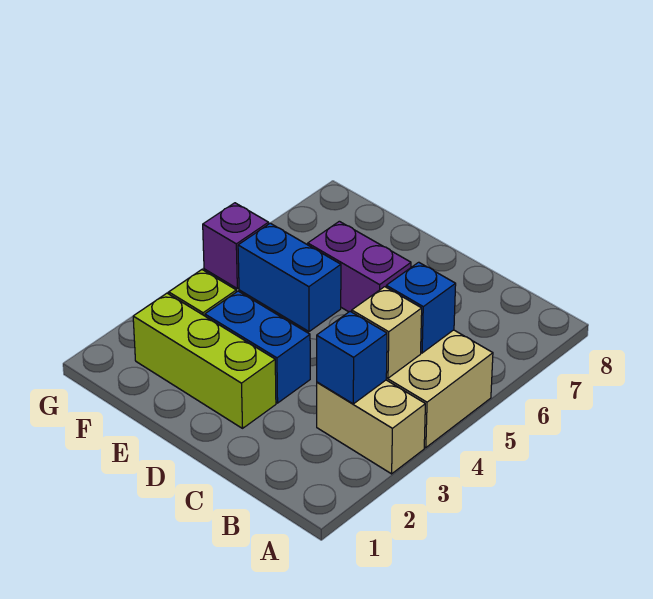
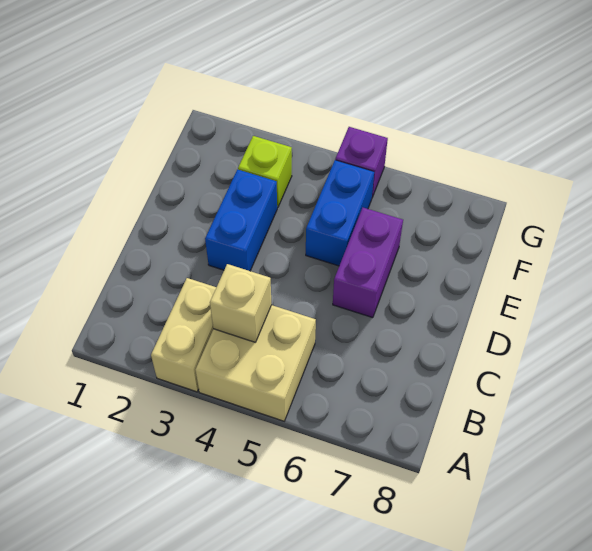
blue 1x1 brick [317,311,387,404] -> none
blue 1x1 brick [386,262,456,353] -> none
lime 1x3 brick [133,293,276,428] -> none

